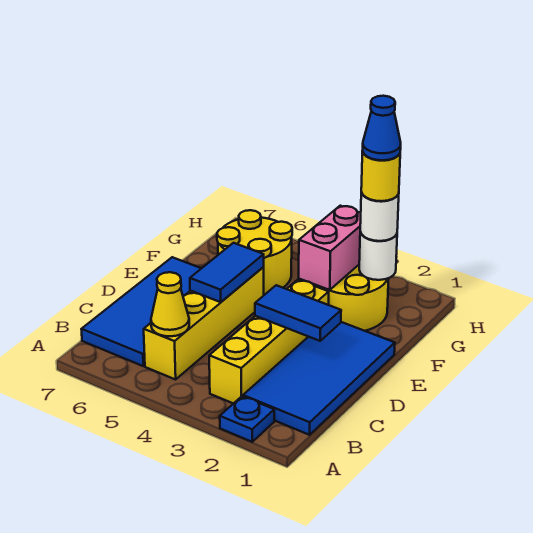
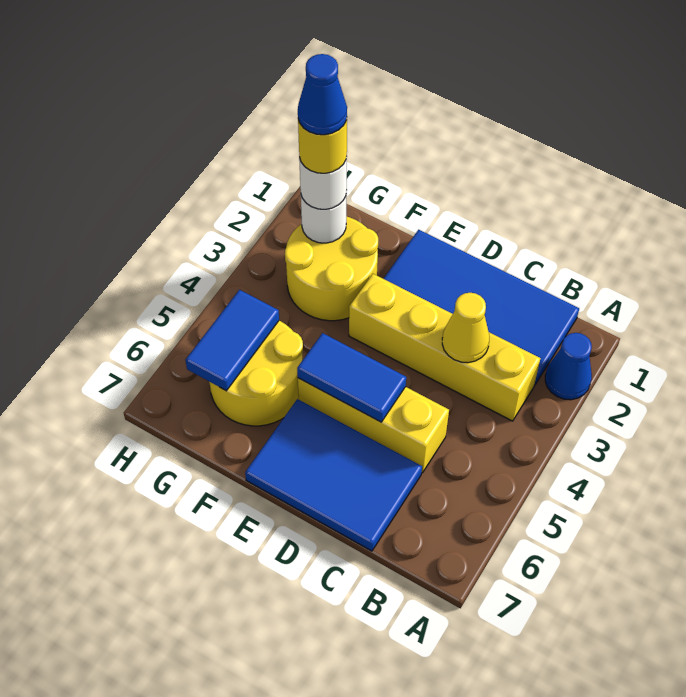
blue 1x1 plate [220,396,274,442] -> blue 1x1 cone [545,333,592,400]
yellow 1x4 brick [144,267,264,379] -> yellow 1x3 brick [298,378,449,473]
yellow 1x1 cone [151,272,189,336] -> yellow 1x1 cone moved to [442,293,489,363]
blue 2x4 tile [81,257,201,366] -> blue 2x3 tile [245,399,422,551]
blue 1x2 tile [255,285,341,341] -> blue 1x2 tile moved to [185,290,279,391]
pink 1x2 brick [299,206,361,290] -> none

